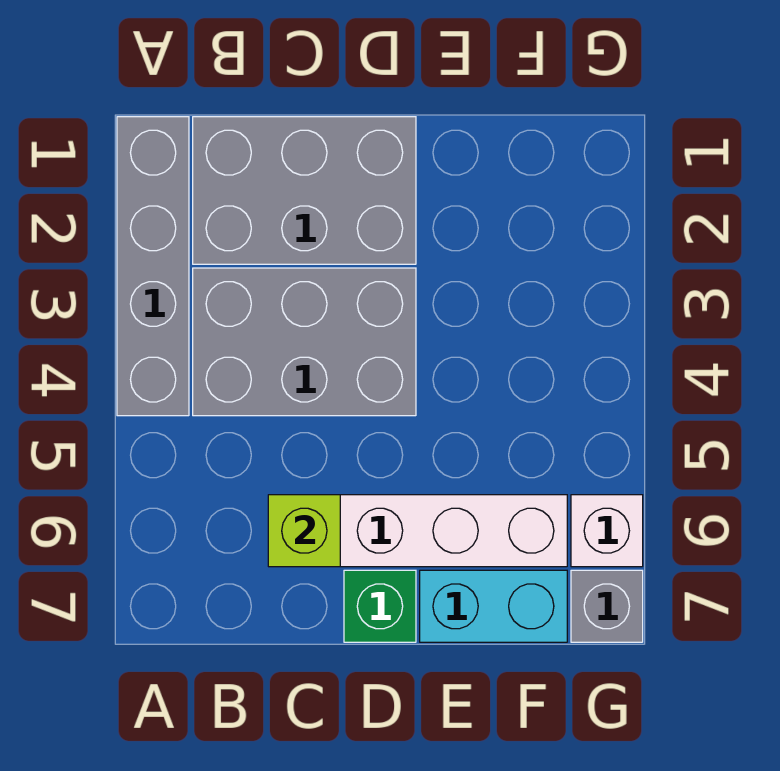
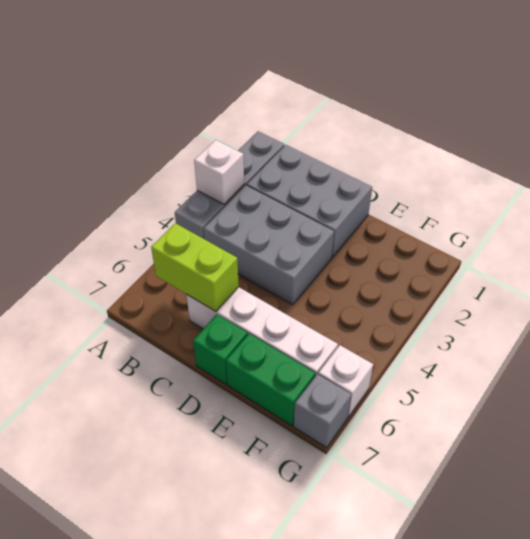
none -> white 1x1 brick [194,140,244,204]
lime 1x1 brick [268,495,340,567] -> lime 1x2 brick [151,223,239,311]
cyan 1x2 brick [420,570,567,642] -> green 1x2 brick [226,334,316,426]

